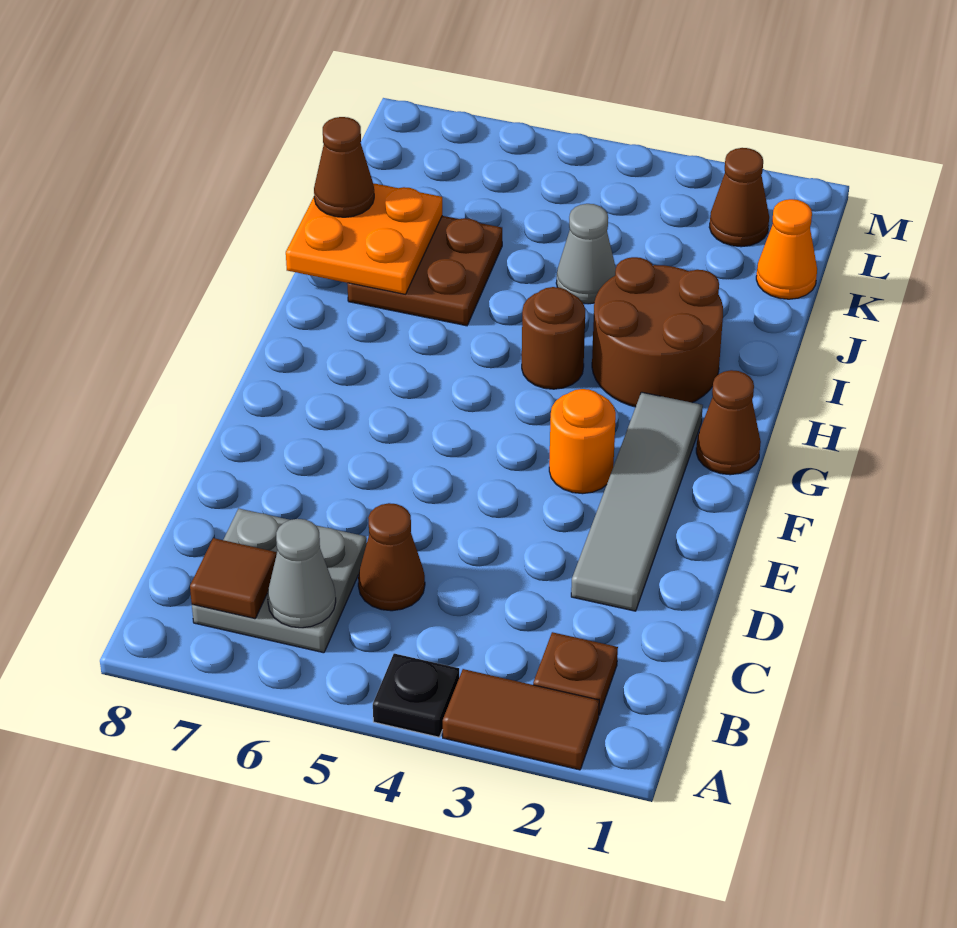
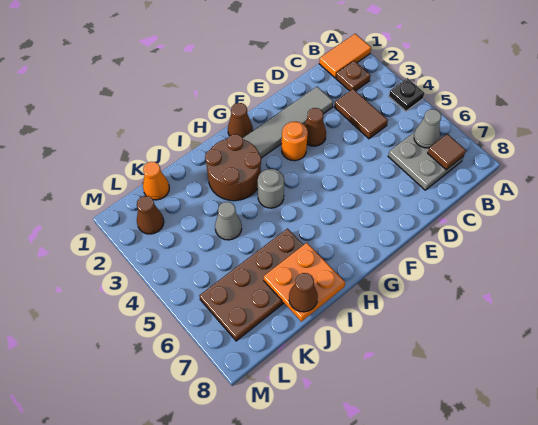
none -> orange 1x2 tile [319,34,371,78]
brown 1x2 tile [443,669,599,770] -> brown 1x2 tile moved to [335,89,388,139]
brown 1x1 cone [358,503,425,611] -> brown 1x1 cone moved to [304,108,326,146]
brown 1x1 round brick [522,287,585,389] -> grey 1x1 round brick [258,169,284,208]
brown 2x2 plate [347,216,502,326] -> brown 2x4 plate [199,229,303,341]

